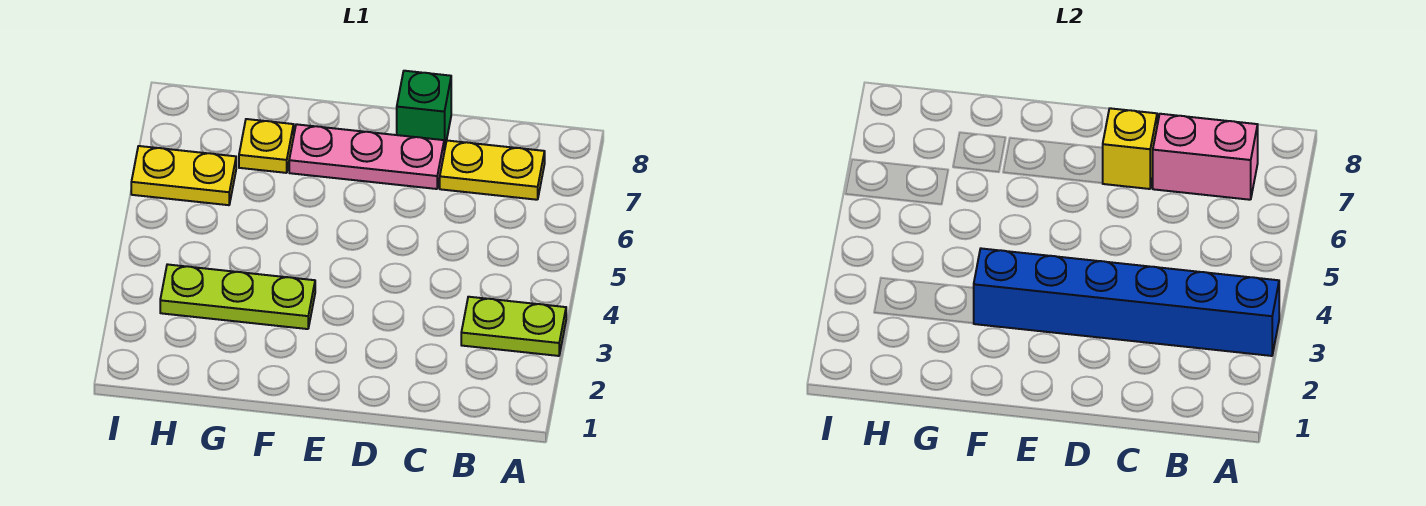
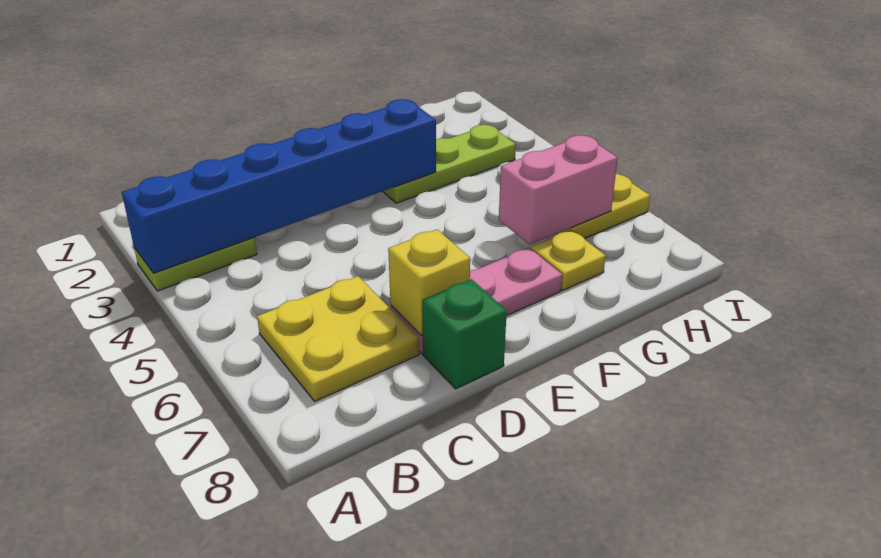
yellow 1x2 plate [440,141,545,200] -> yellow 2x2 plate [257,276,419,401]
pink 1x2 brick [1153,114,1258,200] -> pink 1x2 brick moved to [499,135,618,245]

